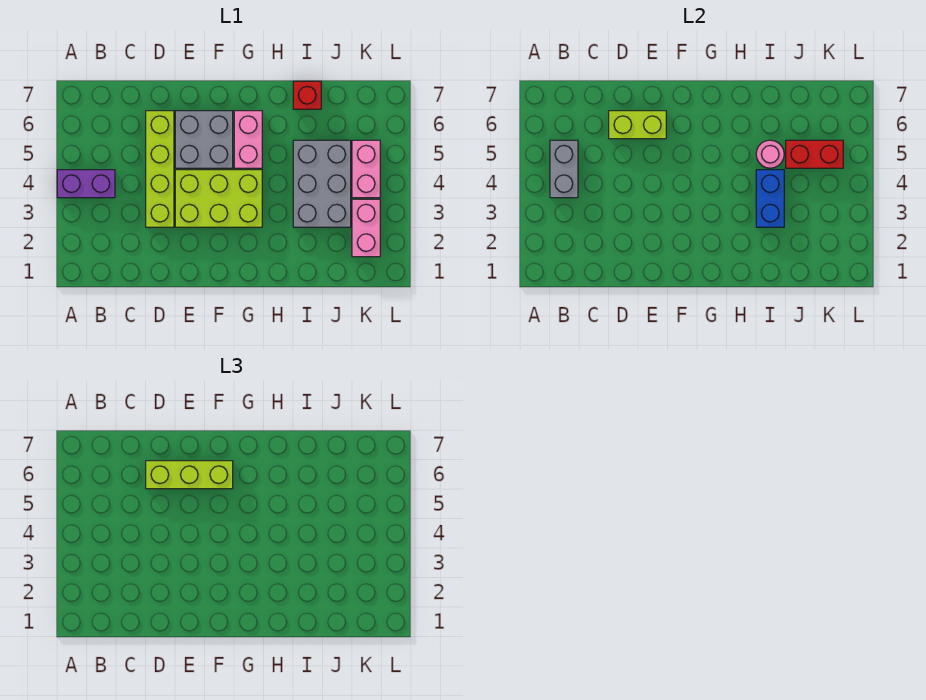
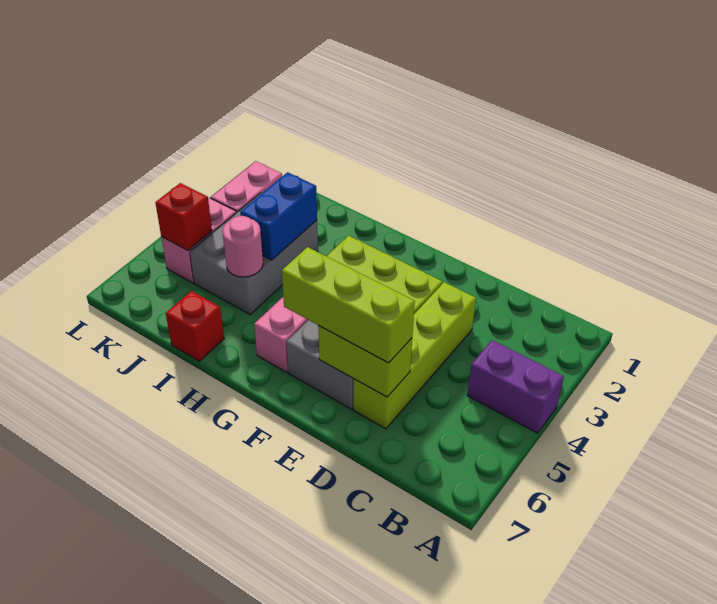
grey 1x2 brick [550,140,578,198] -> none
red 1x2 brick [786,140,843,168] -> red 1x1 brick [155,183,212,251]

